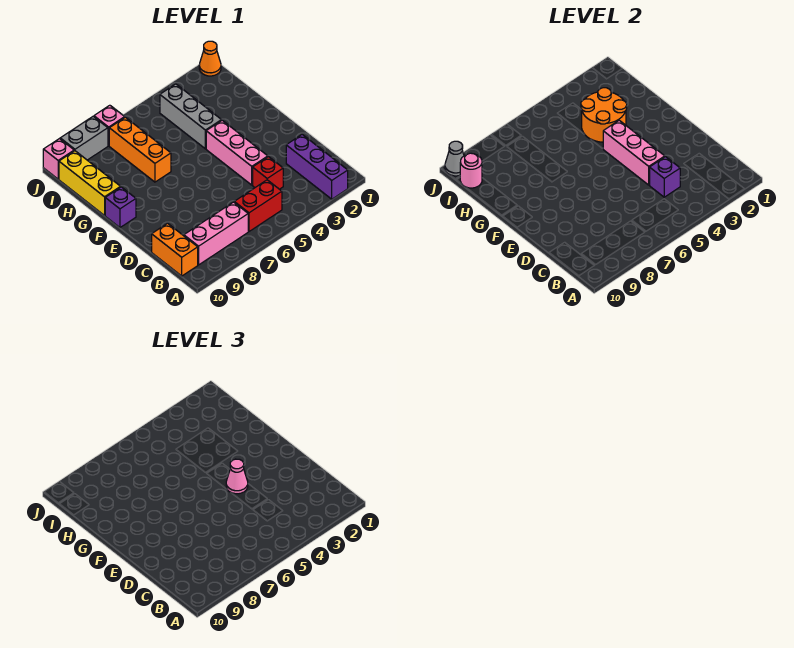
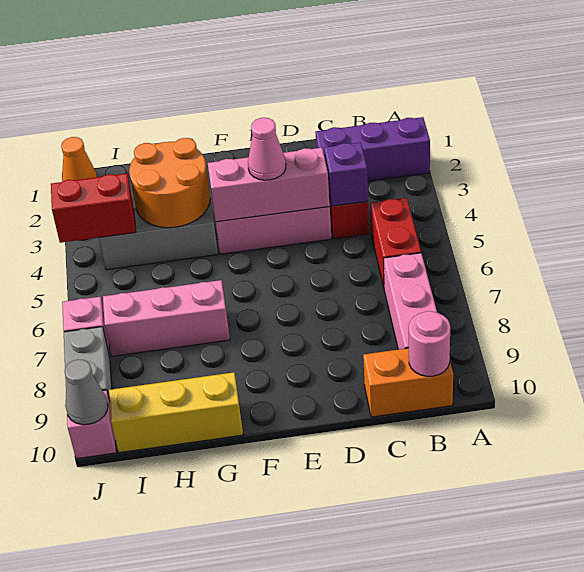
purple 1x1 brick [105,187,136,227] -> none
orange 1x3 brick [109,117,171,182] -> pink 1x3 brick [103,280,230,356]
none -> red 1x2 brick [51,174,136,243]
pink 1x1 round brick [460,153,482,188] -> pink 1x1 round brick moved to [409,311,450,376]

